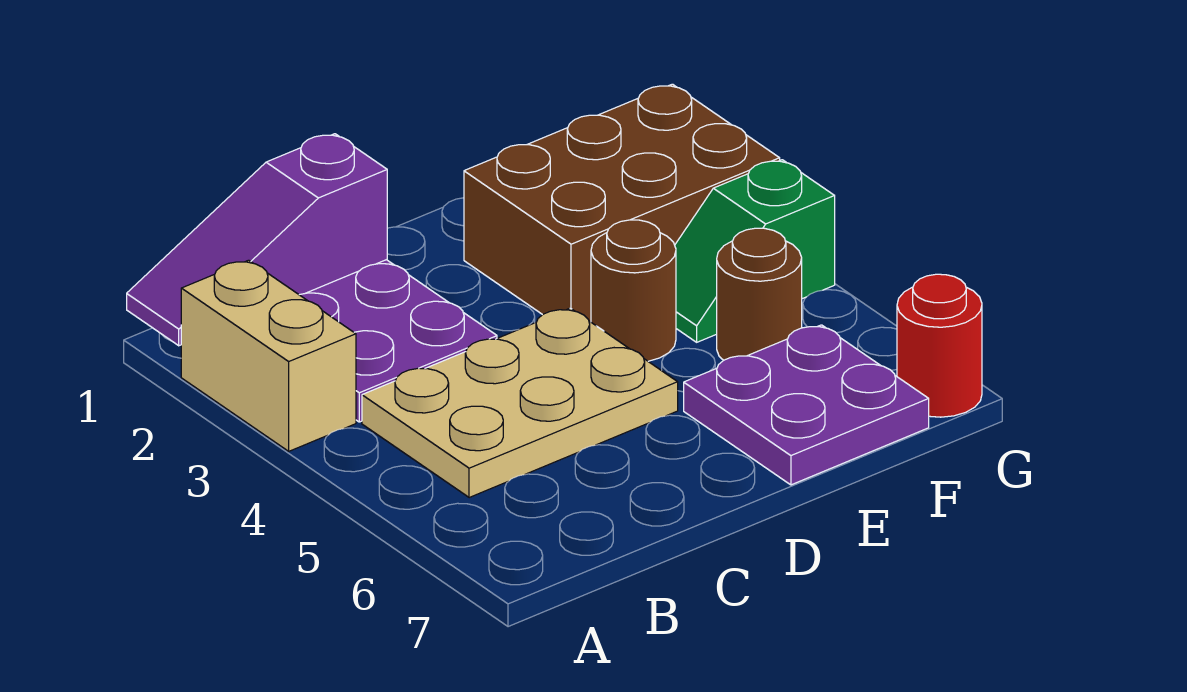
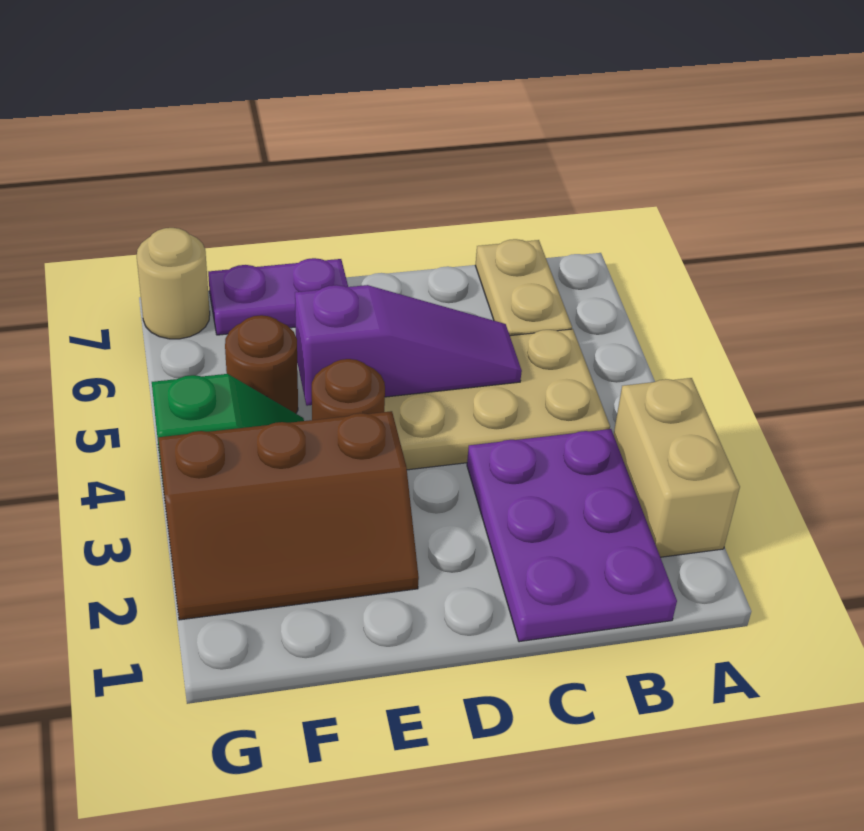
purple 1x3 slope [127,134,387,346] -> purple 1x3 slope moved to [295,285,522,406]
none -> tan 1x2 plate [475,239,572,336]
brown 2x3 brick [464,84,780,322] -> brown 2x3 slope [158,411,419,620]
purple 2x2 plate [684,325,929,485] -> purple 1x2 plate [208,258,348,335]
red 1x1 round brick [897,274,982,417] -> tan 1x1 round brick [137,228,210,339]

